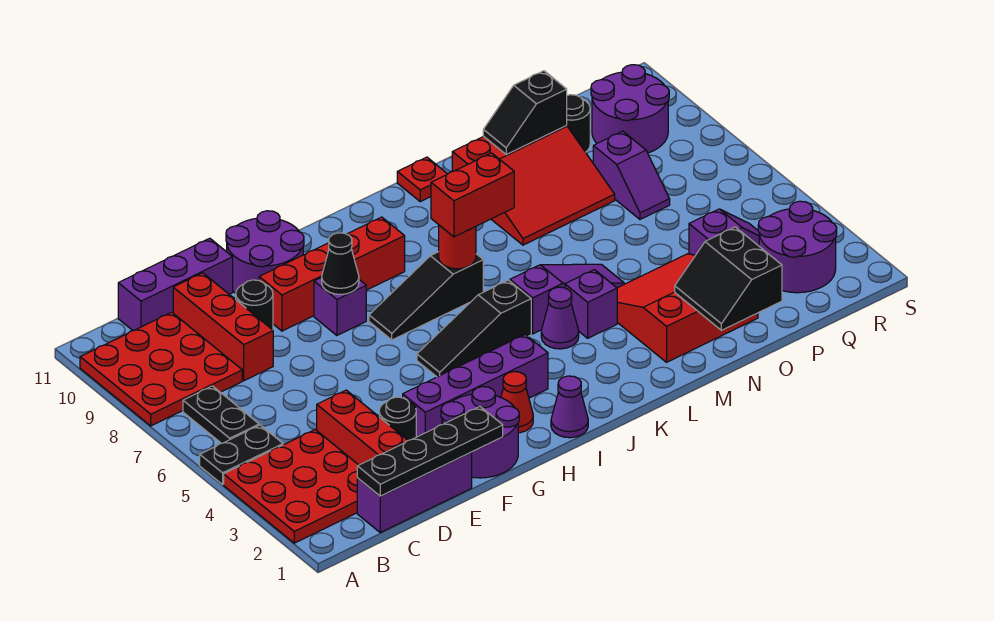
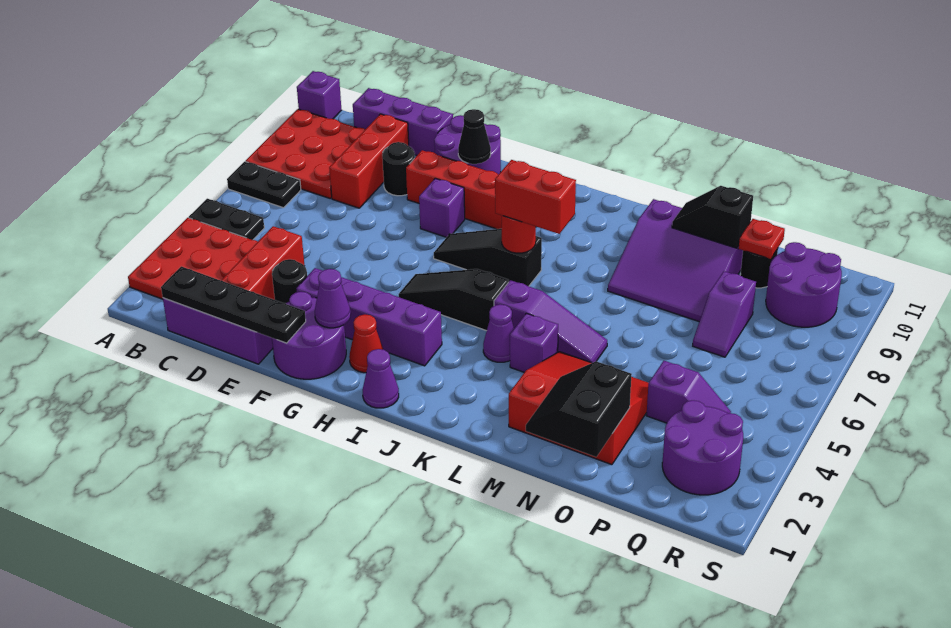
none -> purple 1x1 brick [297,71,341,119]
black 1x2 plate [183,386,259,443] -> black 1x2 plate turned to [227,162,301,208]
none -> purple 1x1 cone [315,269,351,328]
black 1x1 cone [322,233,359,294] -> black 1x1 cone moved to [458,109,491,164]
red 1x1 plate [397,157,447,202] -> red 1x1 plate moved to [739,219,785,259]
red 3x3 slope [452,125,615,245] -> purple 3x3 slope [608,199,743,321]

